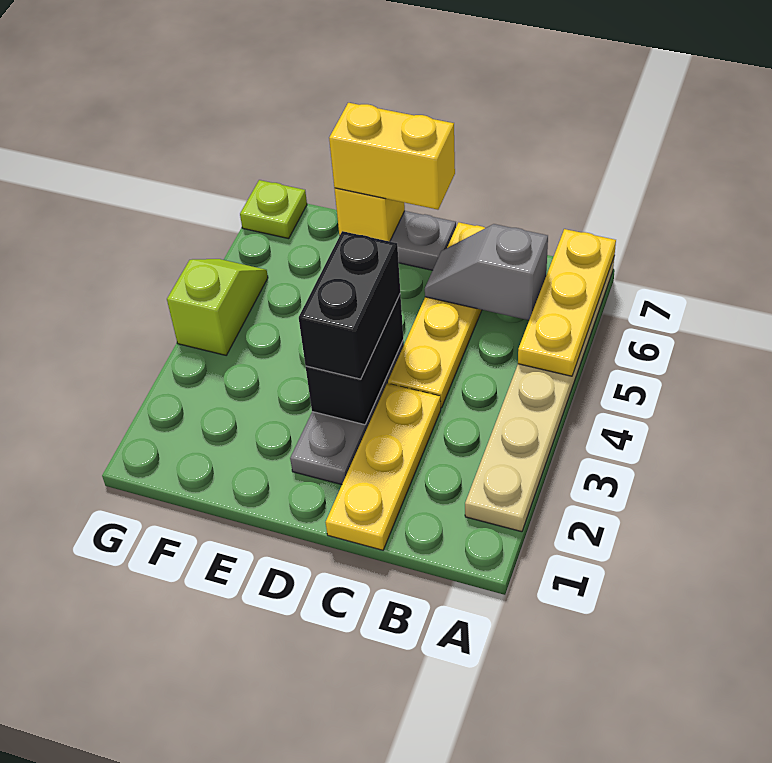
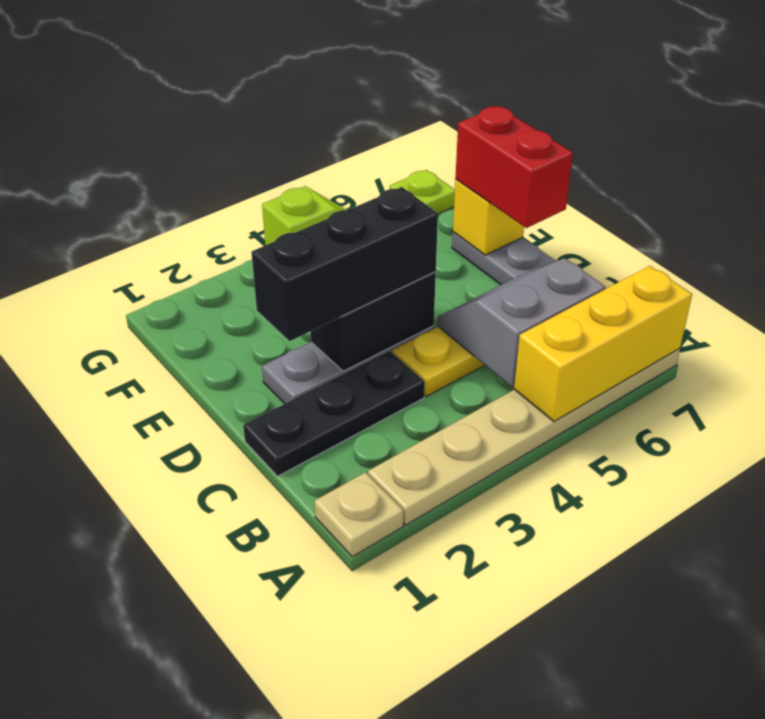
none -> tan 1x1 plate [314,472,404,557]
yellow 1x3 plate [518,229,616,376] -> yellow 1x3 brick [514,266,692,421]
grey 1x2 slope [425,224,548,320] -> grey 2x2 slope [438,258,605,387]
yellow 1x3 plate [326,383,441,550] -> black 1x3 plate [243,351,425,476]
black 1x2 brick [299,231,400,379] -> black 1x3 brick [251,187,438,341]
yellow 1x2 brick [329,103,455,210] -> red 1x2 brick [455,106,573,228]

